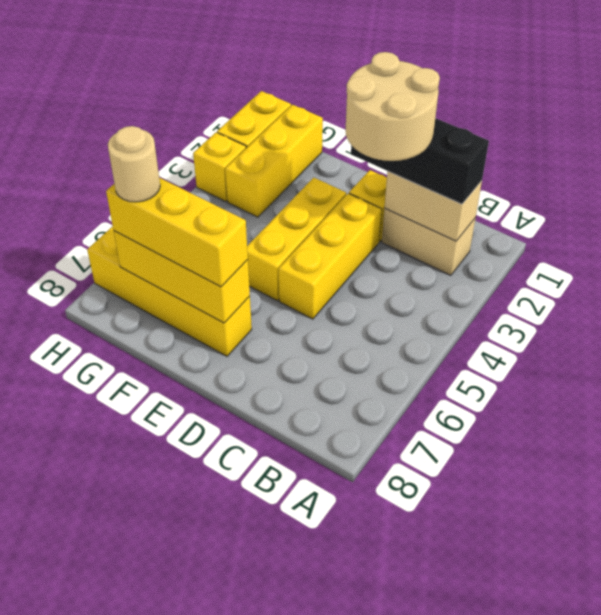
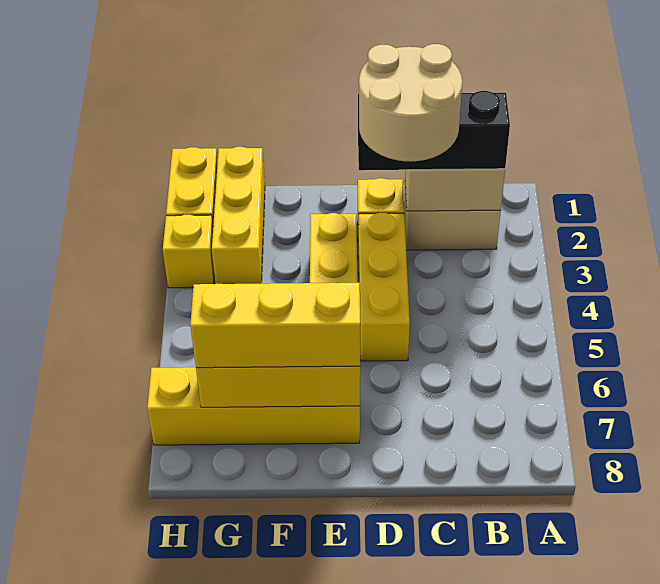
tan 1x1 round brick [108,126,160,202] -> none

